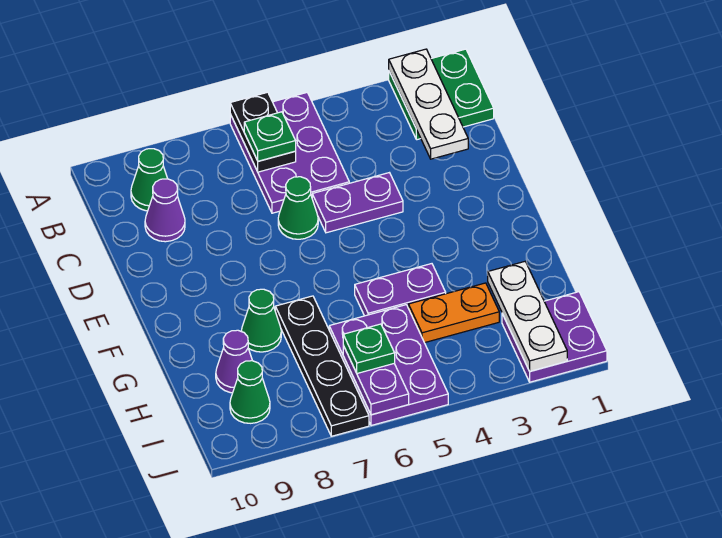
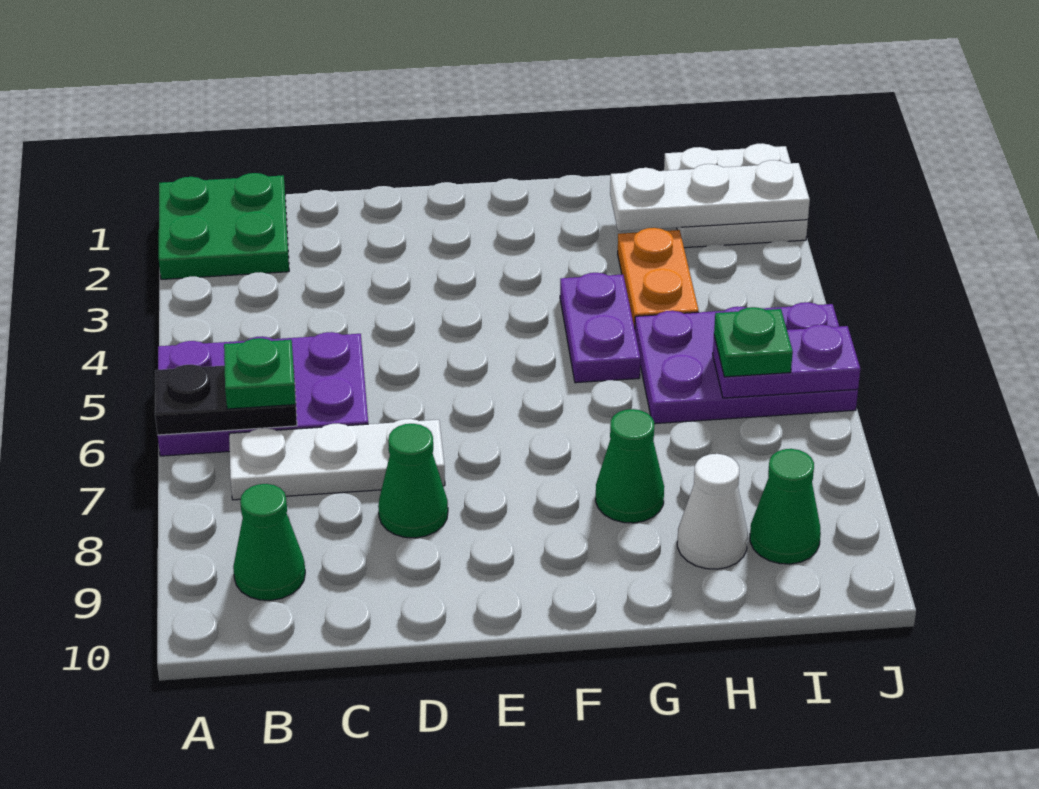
white 1x3 plate [389,49,468,159] -> white 1x3 plate moved to [229,419,445,500]
purple 1x1 cone [145,179,185,242] -> none
purple 1x2 plate [312,173,403,233] -> none
green 1x1 cone [278,177,318,239] -> green 1x1 cone moved to [378,424,448,538]
black 1x4 plate [275,296,369,436] -> none
purple 1x1 cone [216,330,252,393] -> white 1x1 cone [677,454,748,569]
purple 2x2 plate [502,292,607,382] -> white 2x2 plate [664,143,808,248]

